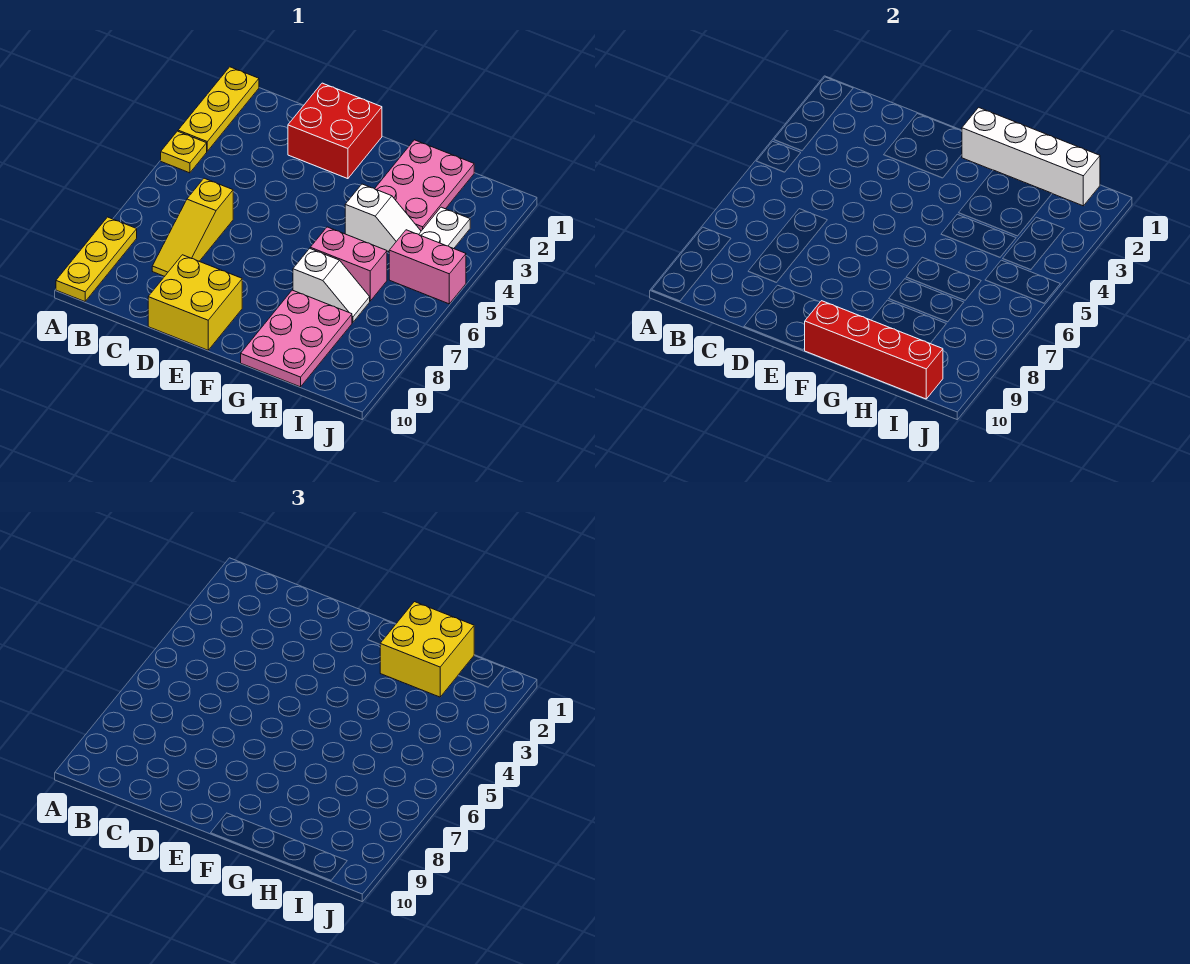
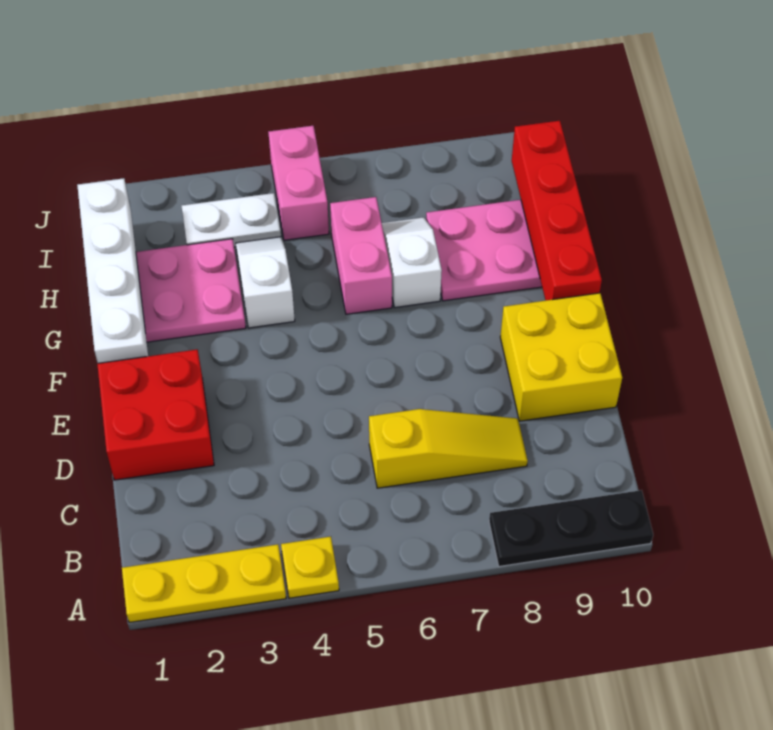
yellow 1x3 plate [56,217,137,302] -> black 1x3 plate [489,490,653,566]
yellow 2x2 brick [380,602,474,697] -> none

